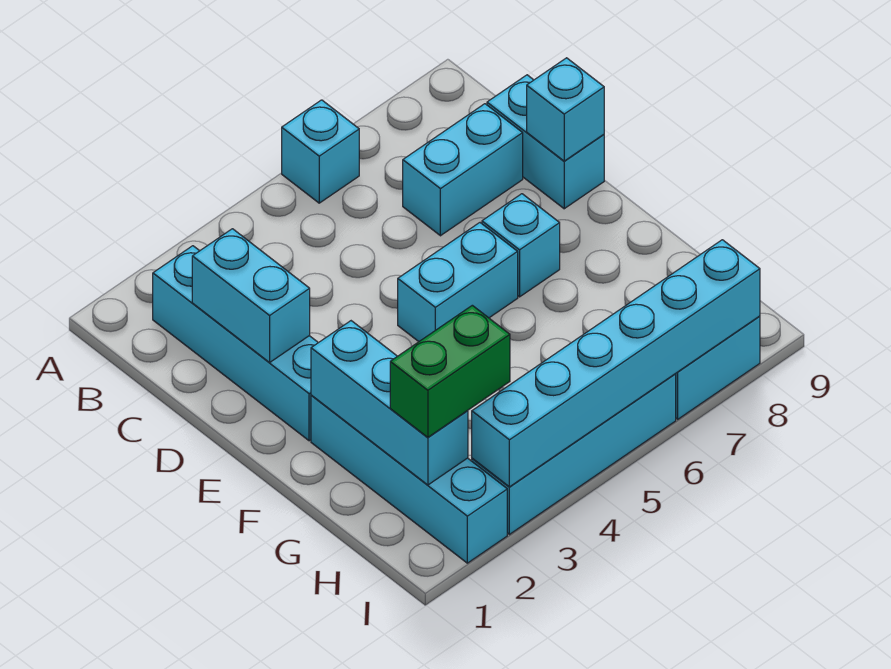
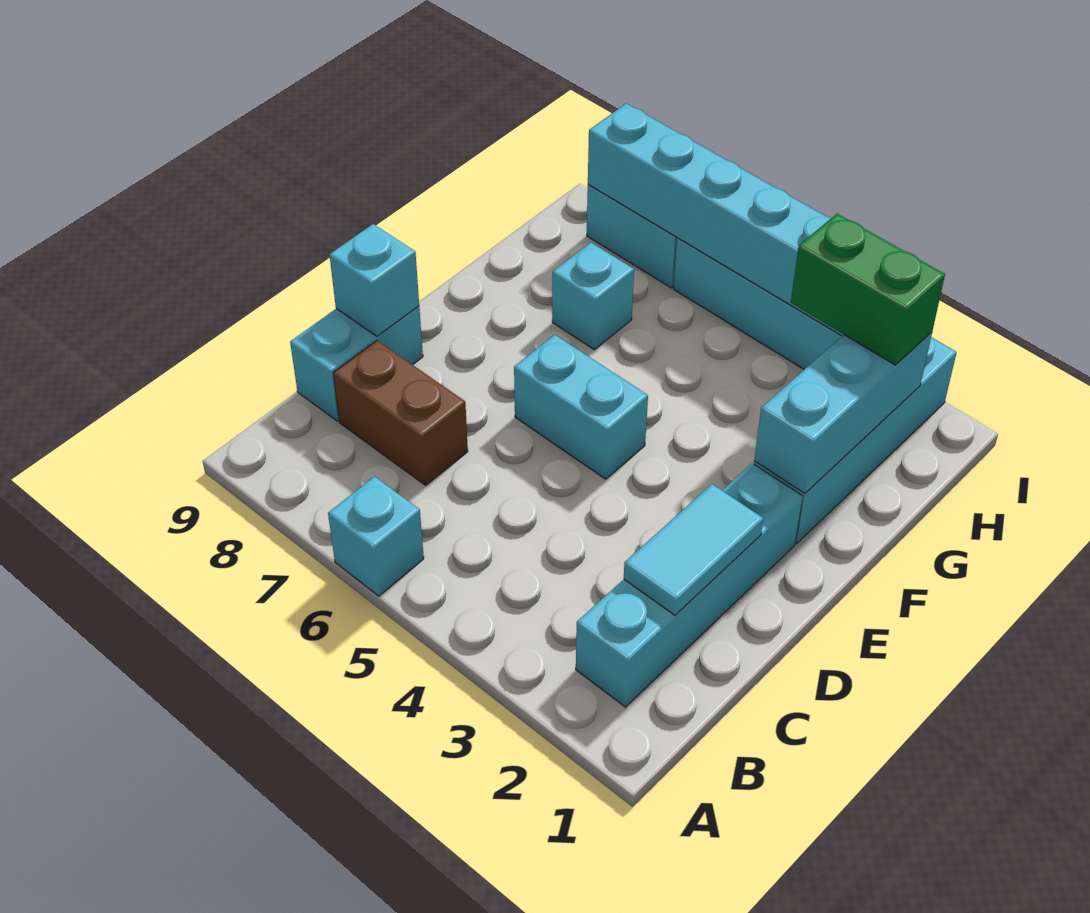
cyan 1x2 brick [192,229,310,362] -> cyan 1x2 tile [624,484,763,615]
cyan 1x2 brick [403,104,523,236] -> brown 1x2 brick [334,341,468,485]
cyan 1x1 brick [482,194,560,297] -> cyan 1x1 brick moved to [552,243,634,350]

